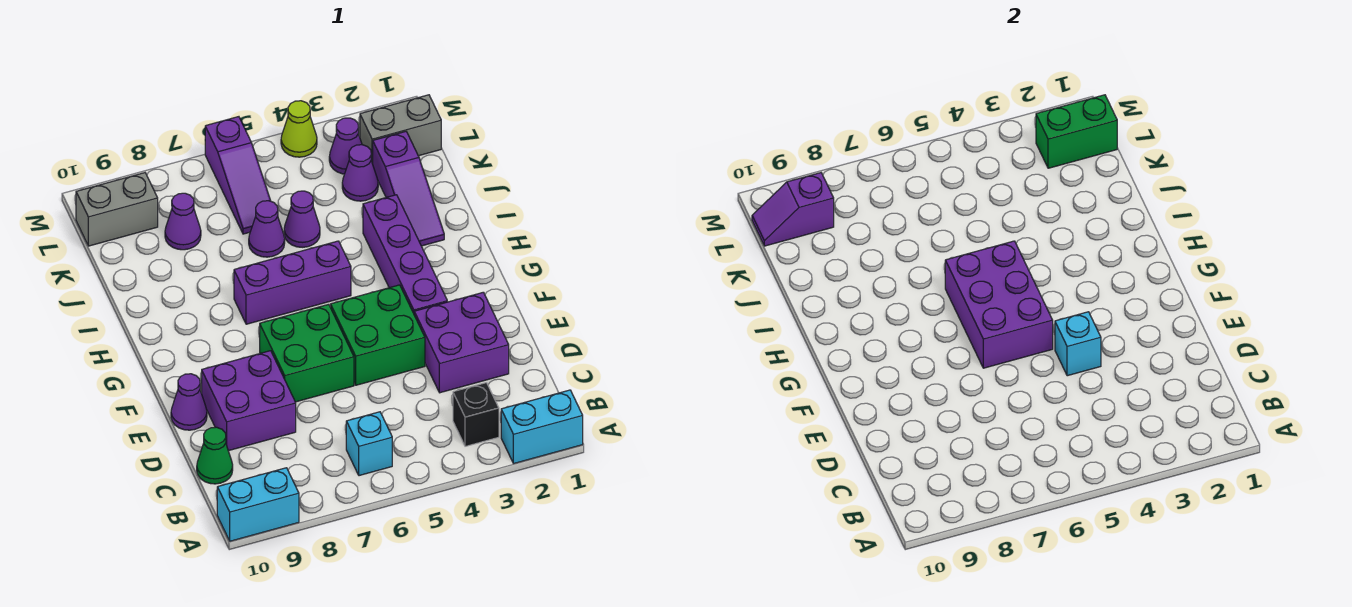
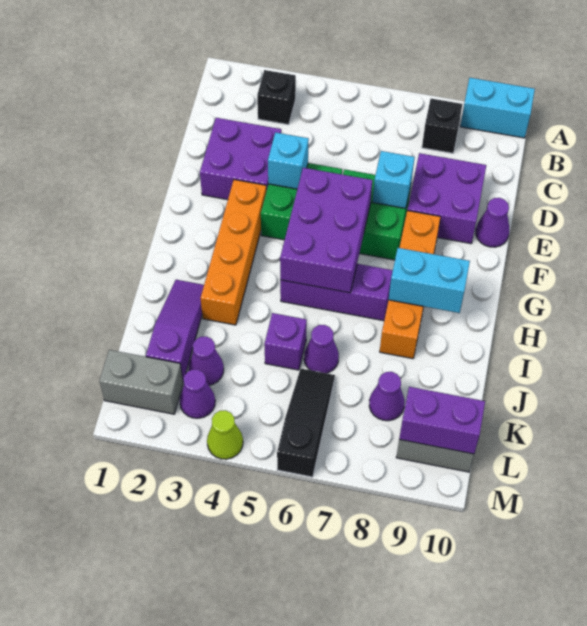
cyan 1x2 brick [501,390,583,464] -> cyan 1x2 brick moved to [389,248,470,313]
cyan 1x1 brick [346,412,392,476] -> cyan 1x1 brick moved to [373,151,415,208]
none -> black 1x1 brick [422,99,462,153]
green 1x1 cone [197,427,233,484] -> none
purple 1x4 brick [363,195,447,313] -> orange 1x4 brick [201,180,266,325]
none -> orange 1x4 brick [380,211,440,359]
purple 1x1 cone [284,191,320,247] -> purple 1x1 brick [264,313,307,370]
purple 1x3 slope [205,117,271,234] -> black 1x3 slope [277,369,335,477]
green 1x2 brick [1036,95,1117,168] -> none
purple 1x2 slope [752,173,834,246] -> purple 1x2 brick [399,387,485,454]

